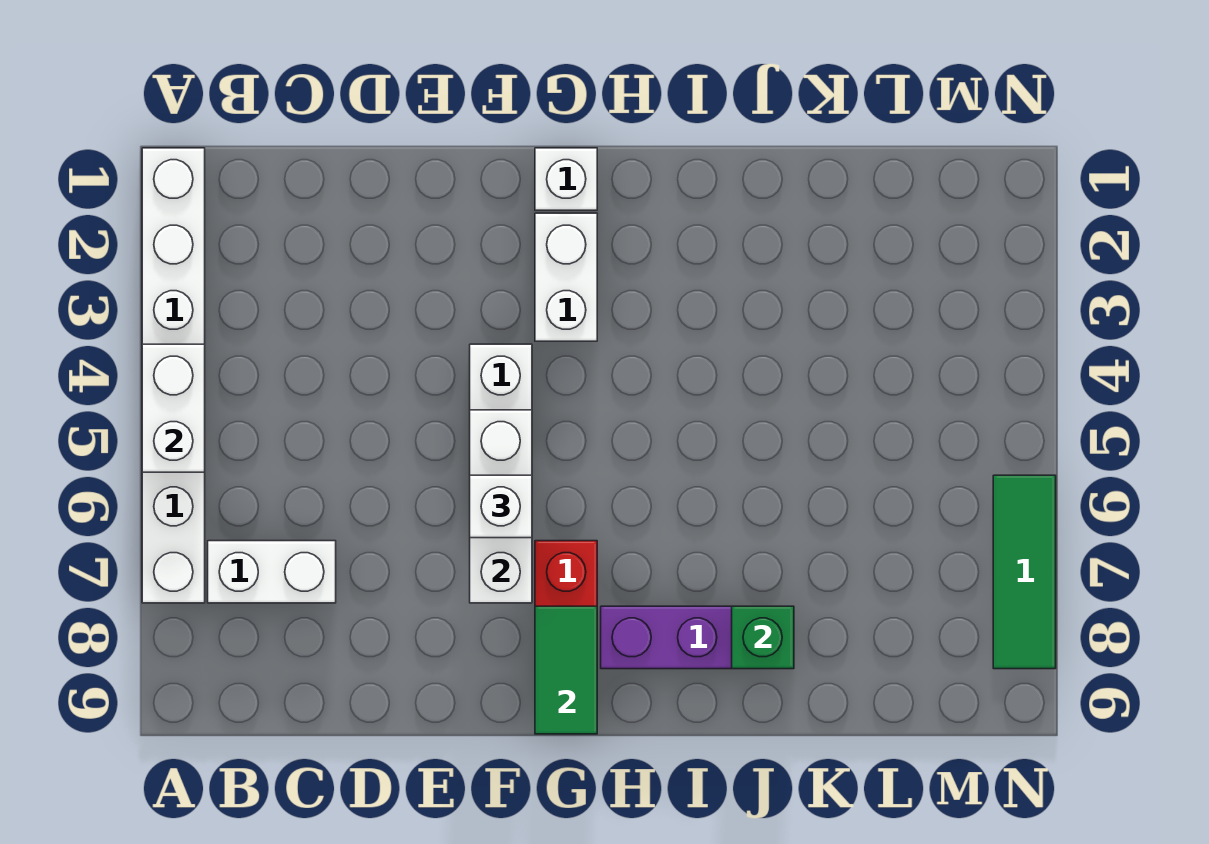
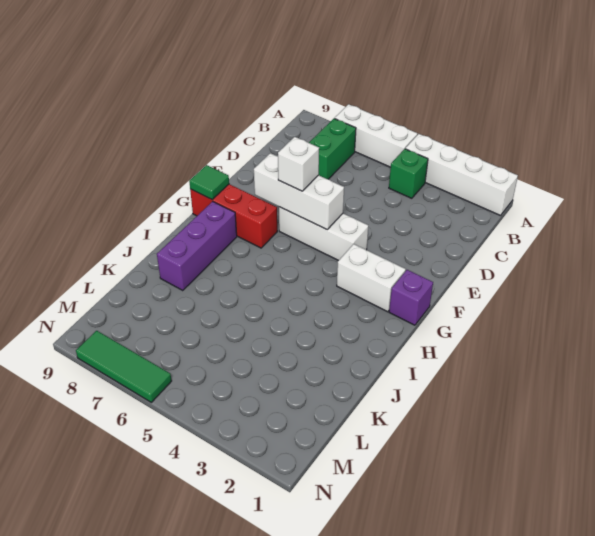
white 1x2 brick [142,344,205,472] -> none
white 1x2 brick [208,541,336,603] -> green 1x2 brick [309,118,356,179]
white 1x1 brick [535,148,597,210] -> purple 1x1 brick [389,270,433,325]
green 1x2 tile [535,606,597,734] -> green 1x1 tile [189,165,229,199]
green 1x1 brick [732,606,794,669] -> green 1x1 brick moved to [389,149,428,198]

